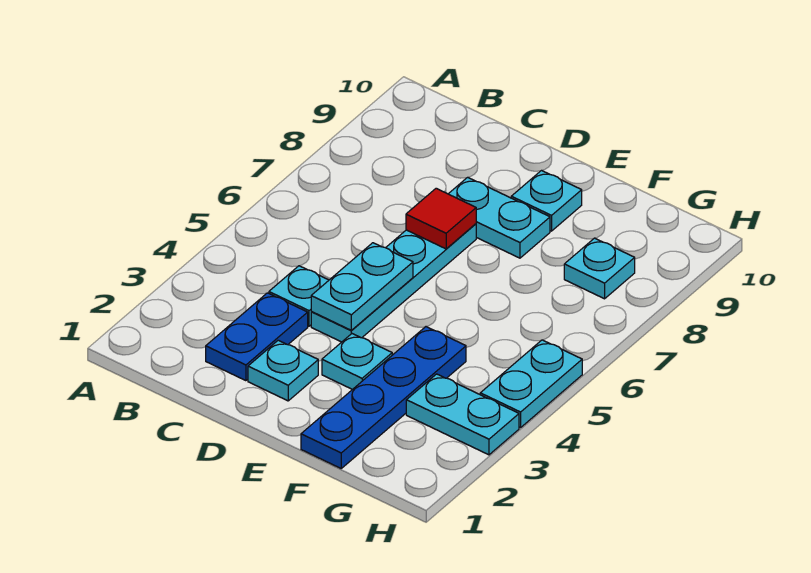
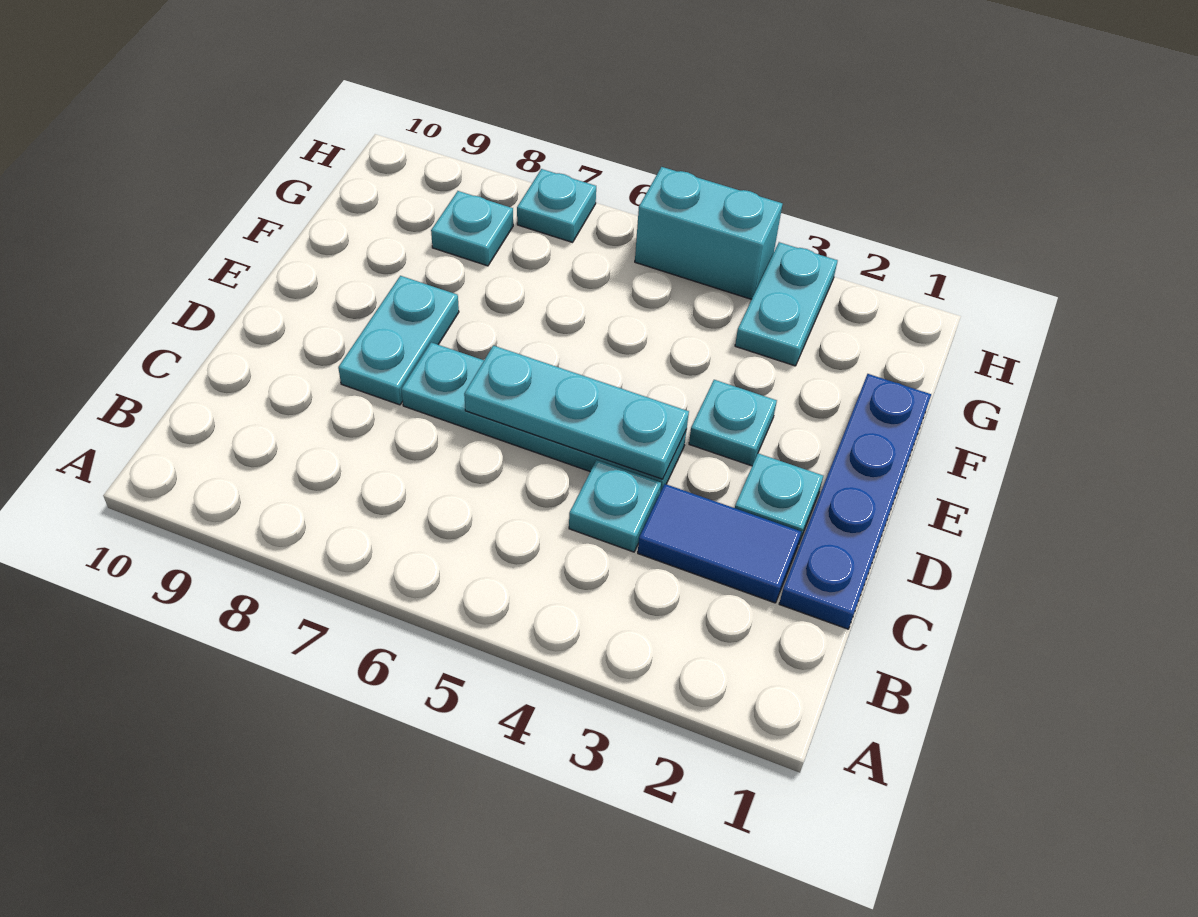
blue 1x2 plate [206,293,308,381] -> blue 1x2 tile [638,484,801,603]
cyan 1x2 plate [311,243,413,330] -> cyan 1x3 plate [464,345,689,479]
red 1x1 tile [406,188,476,249] -> none
cyan 1x1 plate [511,170,582,231] -> cyan 1x1 plate moved to [517,169,596,242]
blue 1x4 plate [301,327,466,468] -> blue 1x4 plate turned to [779,374,931,629]
cyan 1x2 plate [480,340,582,428] -> cyan 1x2 brick [635,167,782,299]

